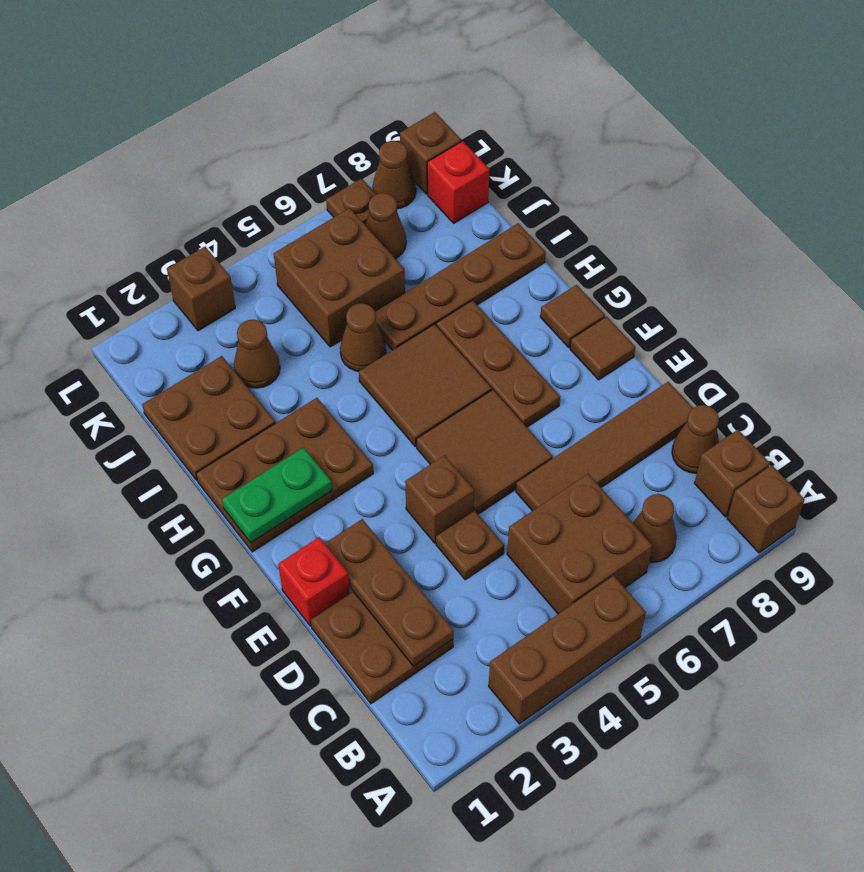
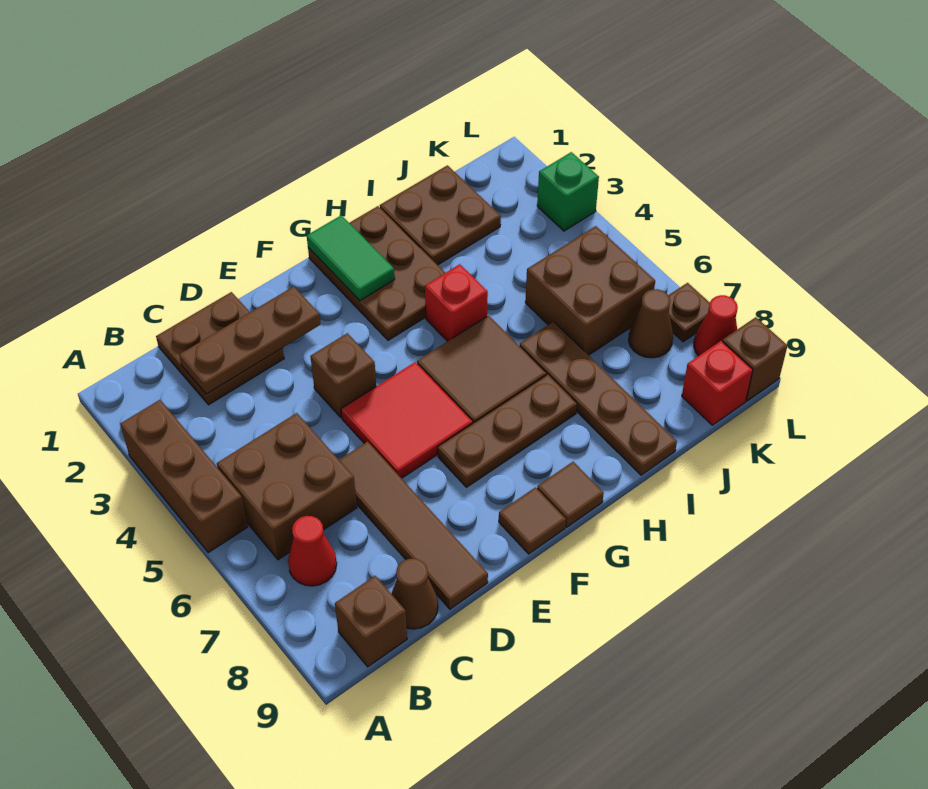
brown 1x1 brick [727,465,805,553] -> none
brown 1x1 cone [633,494,677,562] -> red 1x1 cone [288,516,337,586]
brown 1x1 plate [436,511,504,580] -> none
red 1x1 brick [278,537,350,626] -> red 1x1 brick moved to [425,264,488,341]
brown 2x2 tile [416,390,552,514] -> red 2x2 tile [341,362,472,478]
green 1x2 plate [222,448,332,543] -> green 1x2 tile [307,215,395,301]
brown 1x1 cone [340,303,386,371] -> none
brown 1x1 cone [234,320,280,388] -> none
brown 1x1 brick [167,247,235,331] -> green 1x1 brick [537,152,599,231]
brown 1x1 cone [372,141,416,209] -> red 1x1 cone [694,295,738,356]

